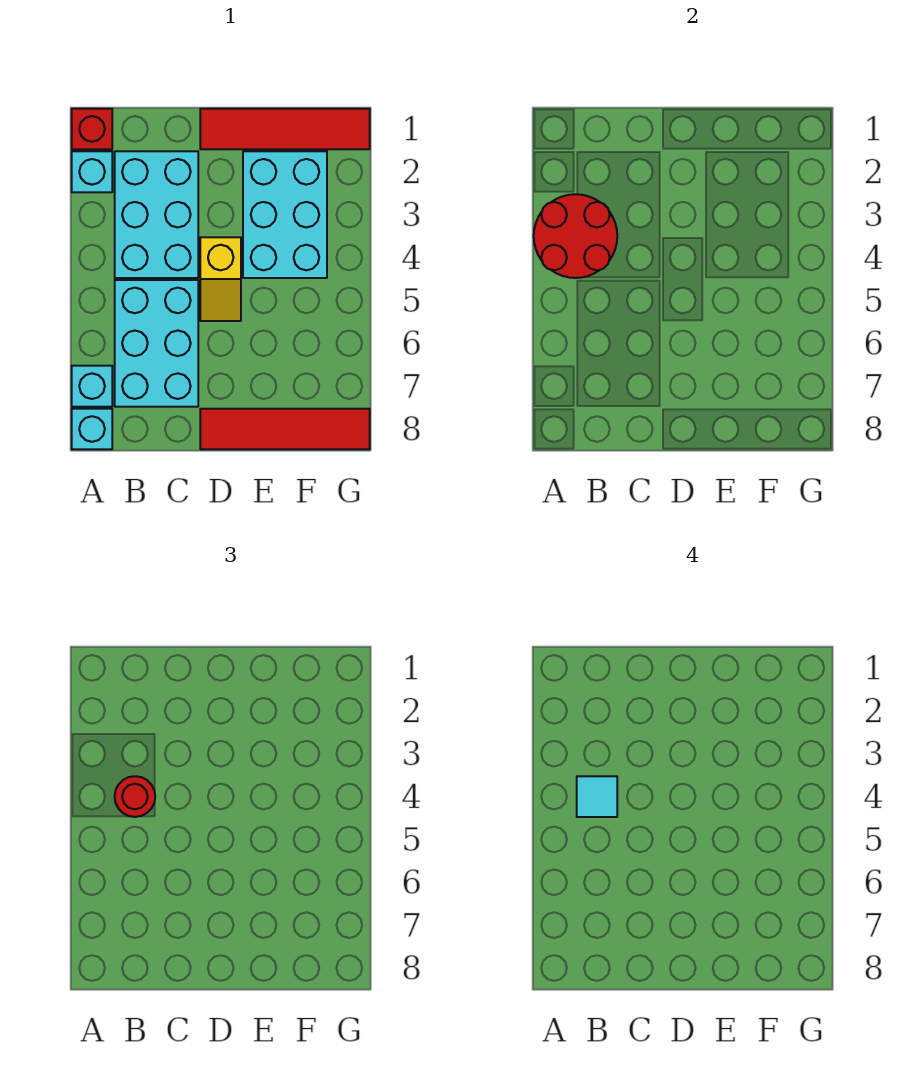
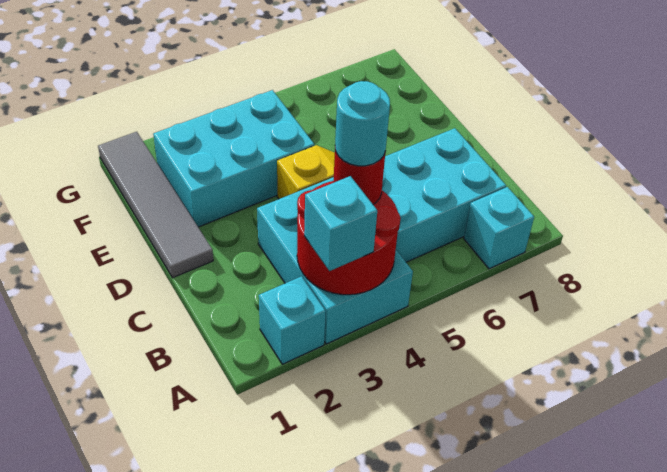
red 1x1 brick [72,109,112,149] -> none
cyan 1x1 brick [72,409,112,449] -> cyan 1x1 brick moved to [304,176,377,271]
cyan 2x3 brick [115,151,198,278] -> cyan 2x3 brick turned to [257,177,413,344]
cyan 1x1 tile [577,776,617,817] -> cyan 1x1 round brick [335,81,390,166]
red 1x4 tile [200,109,370,149] -> grey 1x4 tile [98,132,213,278]
red 1x4 tile [200,409,370,449] -> none

